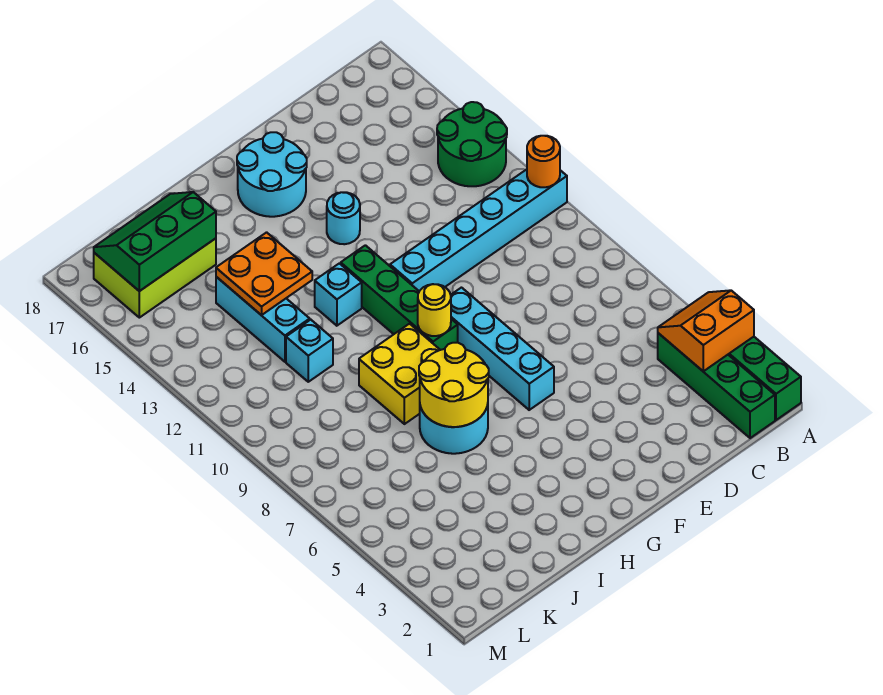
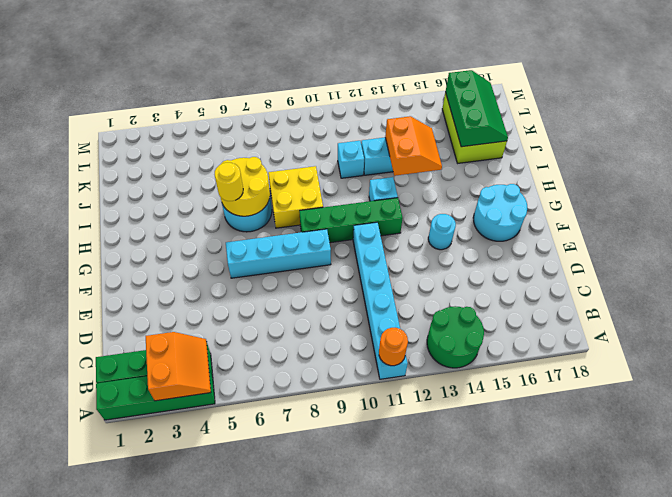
yellow 1x1 round brick [418,284,451,336] -> yellow 1x1 round brick moved to [215,163,243,201]
orange 2x2 plate [216,232,312,315] -> orange 2x2 slope [385,116,442,176]

